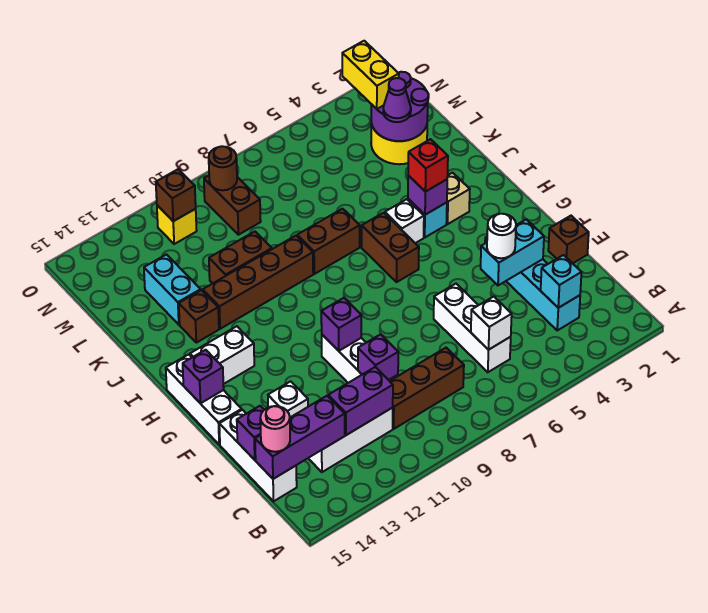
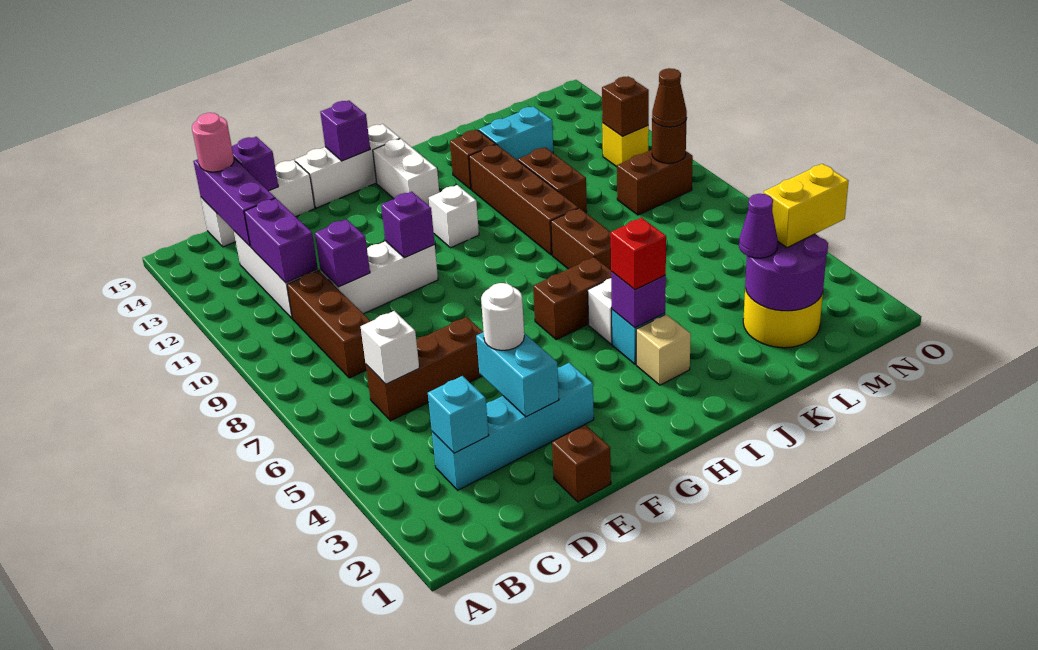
white 1x3 brick [434,284,511,372] -> brown 1x3 brick [366,317,483,421]
white 1x1 brick [268,381,308,417] -> white 1x1 brick moved to [429,185,479,248]
none -> brown 1x1 cone [652,68,687,127]

